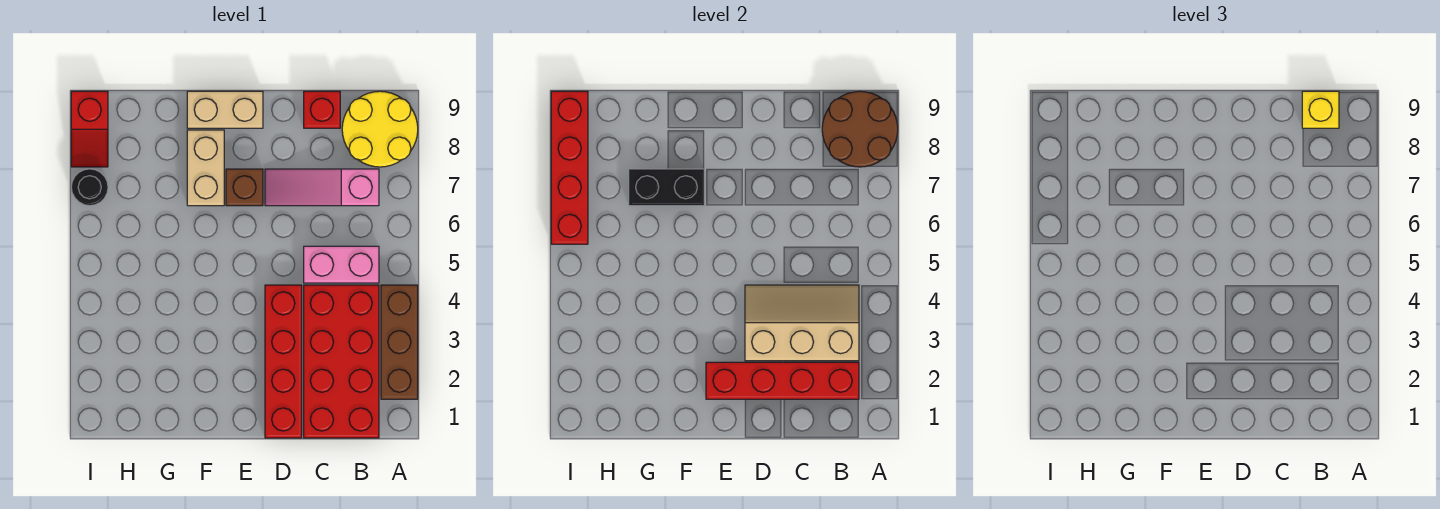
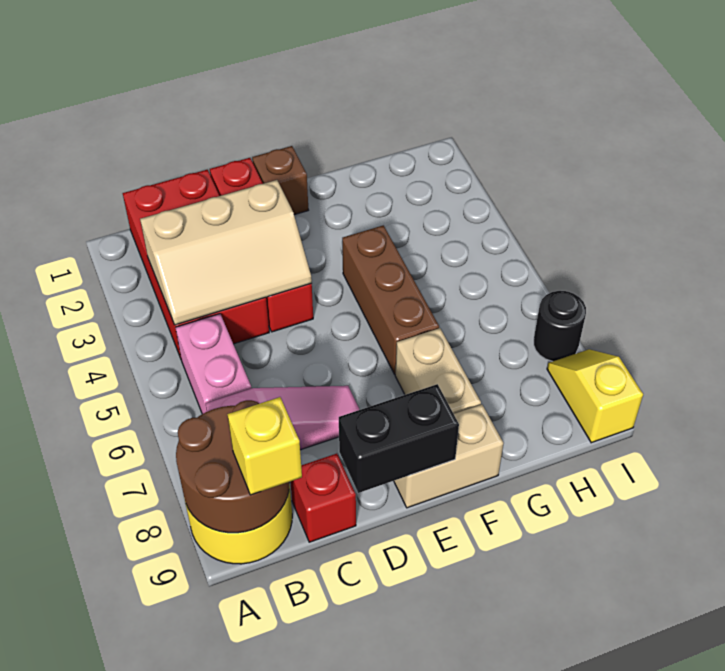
brown 1x3 brick [381,285,418,399] -> brown 1x3 brick moved to [342,225,439,374]
red 1x4 brick [706,362,859,399] -> none
pink 1x2 brick [304,246,379,283] -> pink 1x2 brick turned to [175,314,252,414]
brown 1x1 brick [226,169,263,206] -> brown 1x1 brick moved to [252,146,308,215]
black 1x2 brick [629,169,704,206] -> black 1x2 brick moved to [339,384,459,493]
red 1x4 brick [551,91,588,244] -> none
red 1x2 slope [71,91,108,167] -> yellow 1x2 slope [547,349,643,443]

